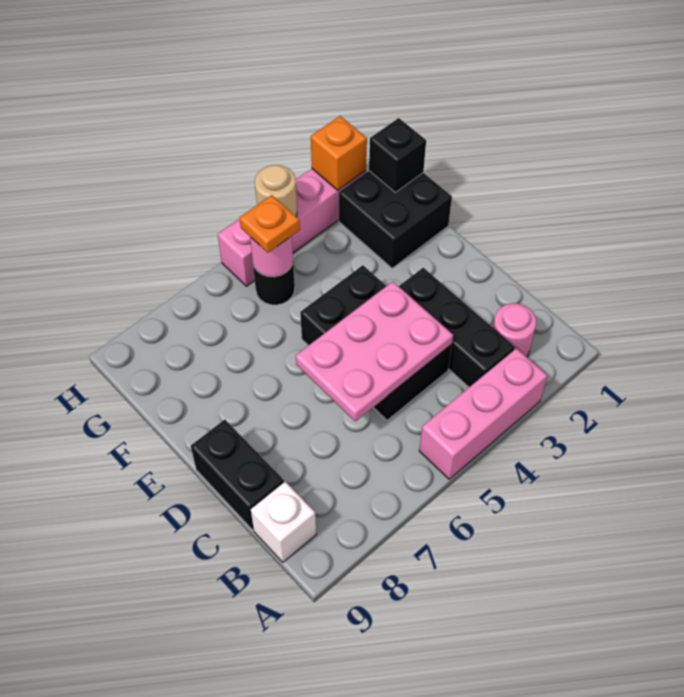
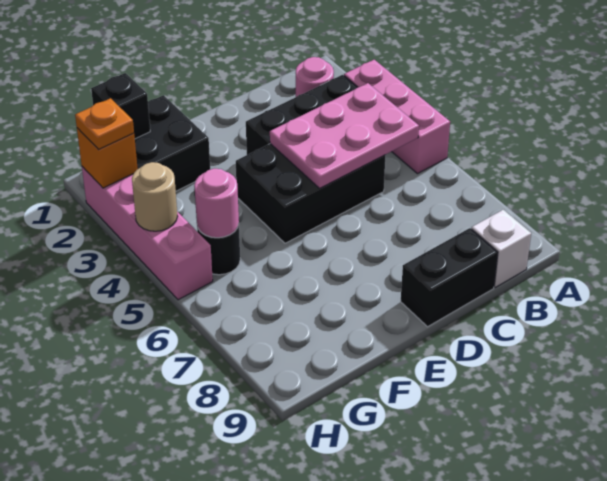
pink 2x3 plate [296,282,453,421] -> pink 2x3 plate turned to [270,83,419,188]
orange 1x1 plate [240,195,300,253] -> orange 1x1 plate moved to [75,98,134,150]

